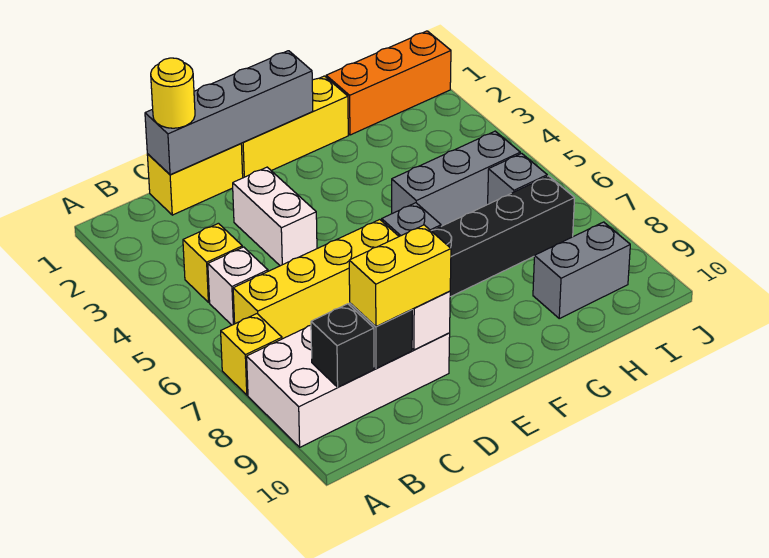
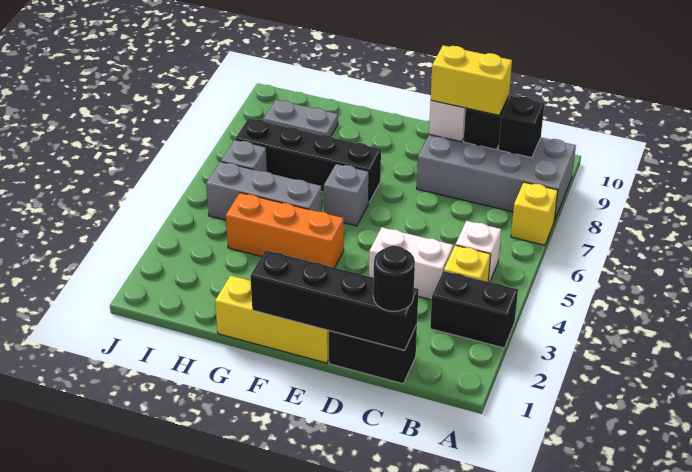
none -> black 1x2 brick [430,271,518,348]
white 2x4 brick [247,325,450,447] -> grey 2x4 brick [417,134,576,221]
yellow 1x4 brick [233,220,399,339] -> none
yellow 1x2 brick [147,144,243,215] -> black 1x2 brick [329,325,417,384]
grey 1x4 brick [145,51,313,175] -> black 1x4 brick [250,250,419,350]
yellow 1x1 round brick [151,58,195,128] -> black 1x1 round brick [373,246,415,311]
white 1x2 brick [233,167,317,266] -> white 1x2 brick turned to [369,227,453,300]
orange 1x3 brick [326,31,451,135] -> orange 1x3 brick moved to [226,193,344,268]
grey 1x2 brick [533,222,630,318] -> grey 1x2 plate [263,100,338,136]

